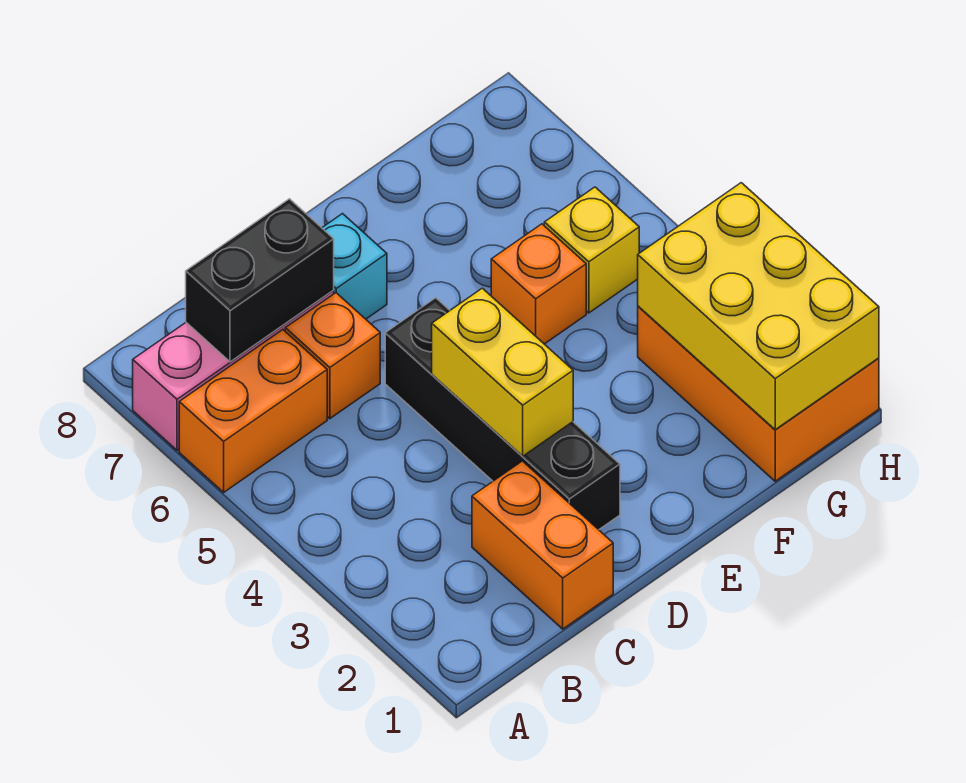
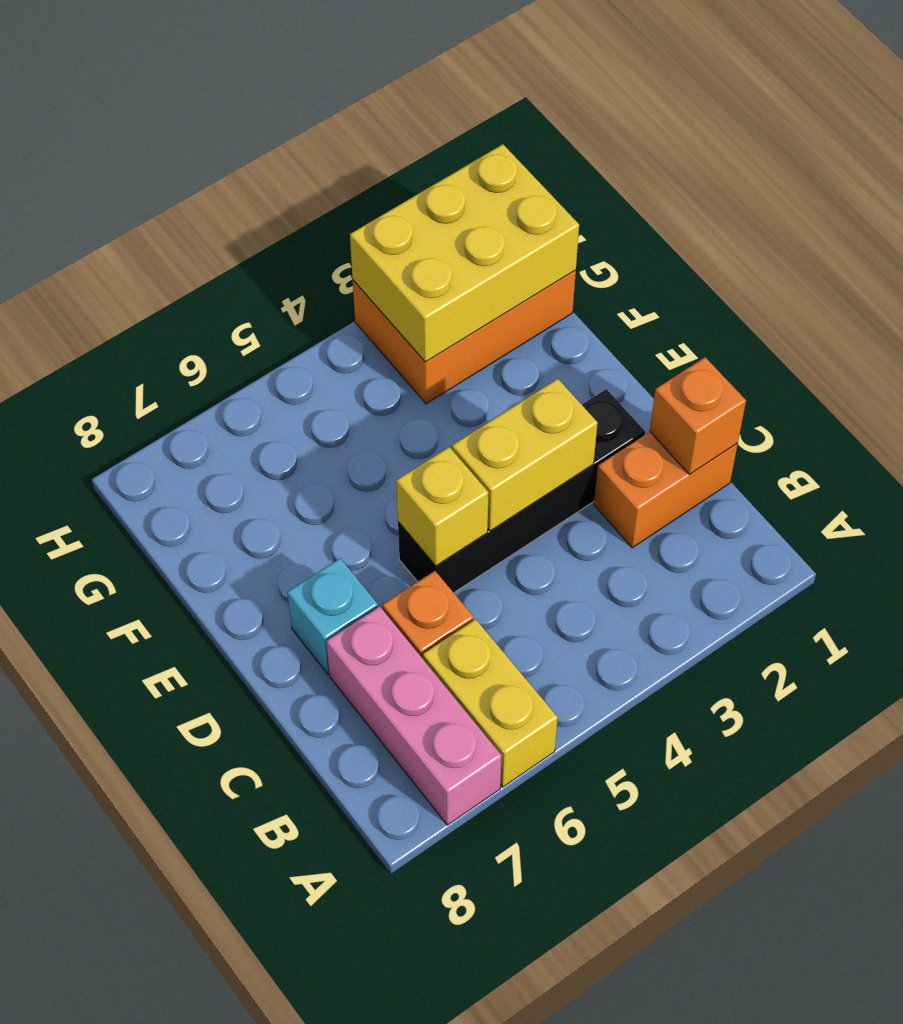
orange 1x2 brick [179,330,327,492] -> yellow 1x2 brick [423,619,558,787]
black 1x2 brick [186,199,334,362] -> none
orange 1x1 brick [491,224,586,344] -> orange 1x1 brick moved to [650,357,746,474]
yellow 1x1 brick [544,187,639,313] -> yellow 1x1 brick moved to [396,447,489,566]

